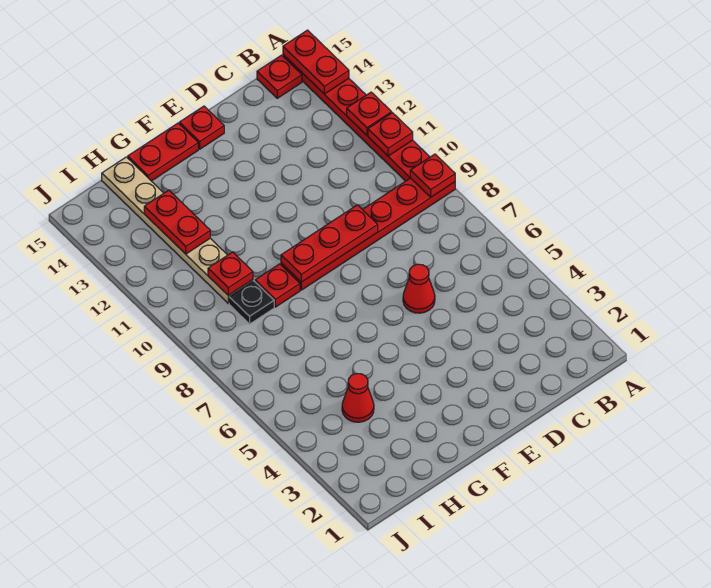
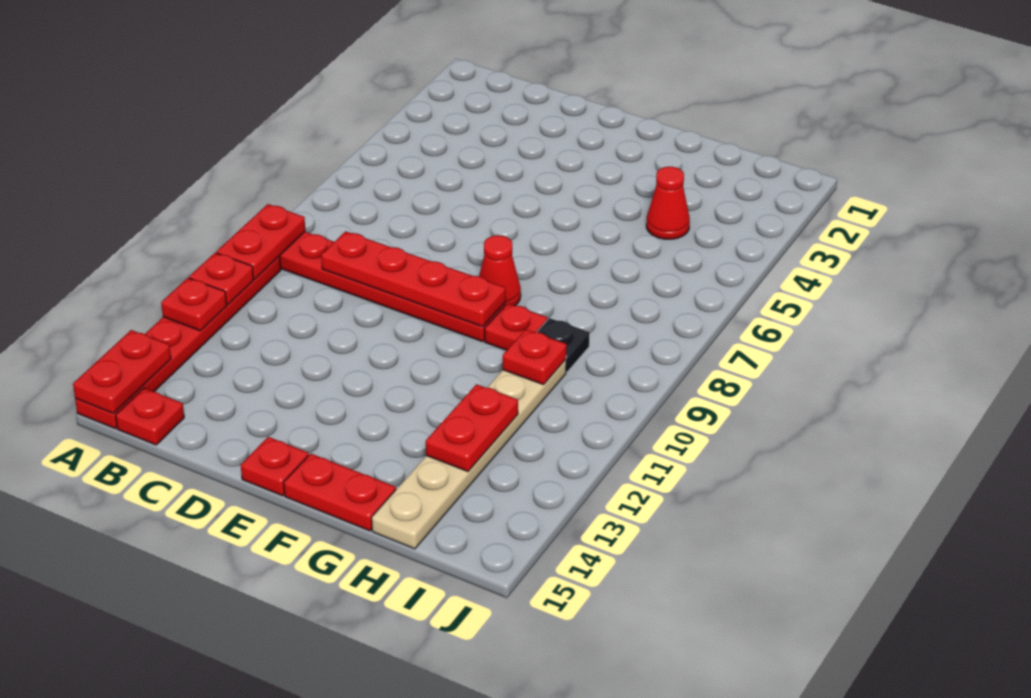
red 1x1 plate [410,154,455,197] -> red 1x2 plate [216,204,305,279]
red 1x1 cone [403,264,435,313] -> red 1x1 cone moved to [479,235,521,306]
red 1x3 plate [281,205,378,282] -> red 1x4 plate [321,231,506,327]

